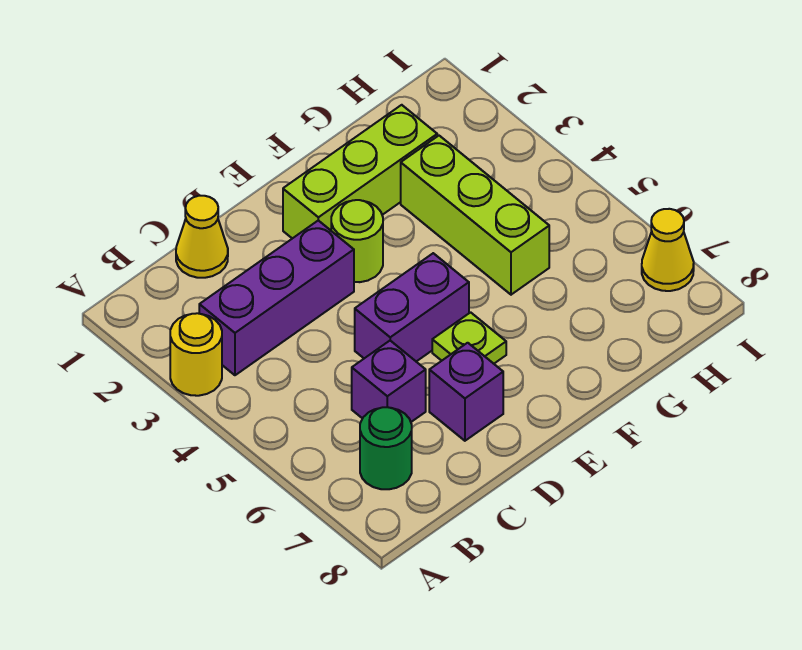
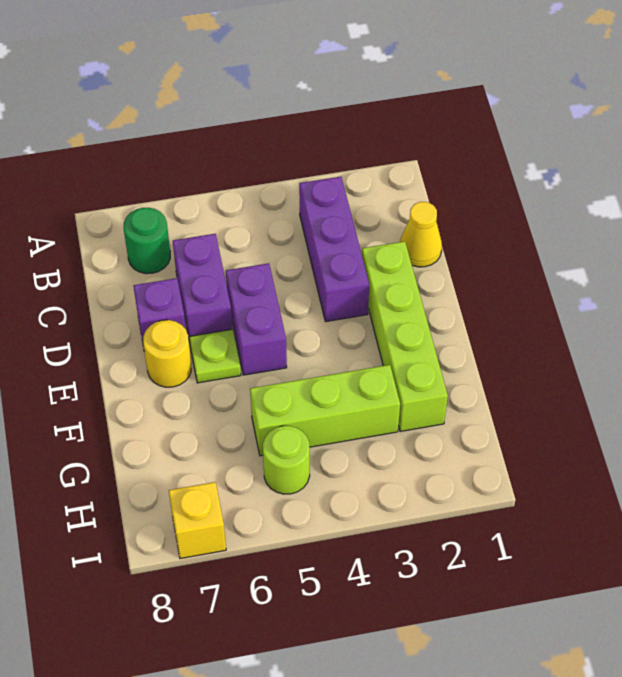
yellow 1x1 round brick [170,313,222,396] -> yellow 1x1 round brick moved to [143,320,191,387]
purple 1x1 brick [352,341,426,422] -> purple 1x2 brick [173,234,232,341]
lime 1x3 brick [283,105,437,238] -> lime 1x4 brick [362,241,448,432]
lime 1x1 round brick [331,200,383,282] -> lime 1x1 round brick moved to [263,426,310,494]
yellow 1x1 cone [642,209,694,291] -> yellow 1x1 brick [169,482,226,559]

